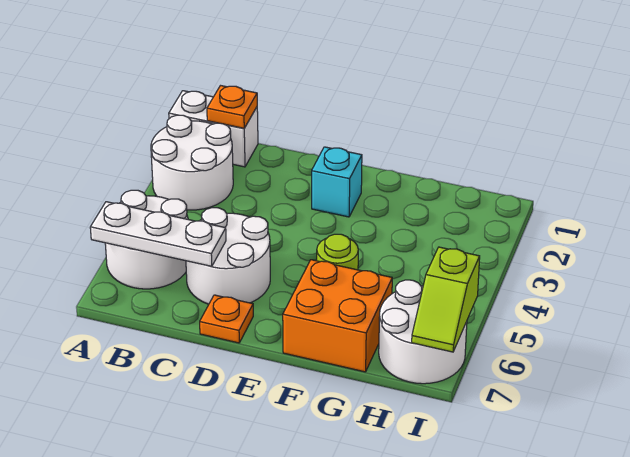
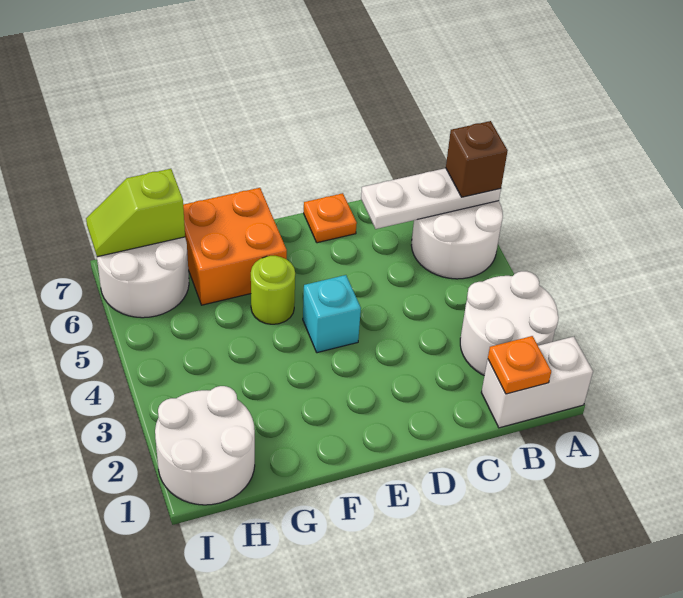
none -> brown 1x1 brick [446,121,508,197]
white 2x2 round brick [186,208,270,304] -> white 2x2 round brick moved to [155,386,255,505]
cyan 1x1 brick [312,147,362,217] -> cyan 1x1 brick moved to [303,275,361,353]
lime 1x2 slope [412,247,480,352] -> lime 1x2 slope turned to [86,169,185,257]

